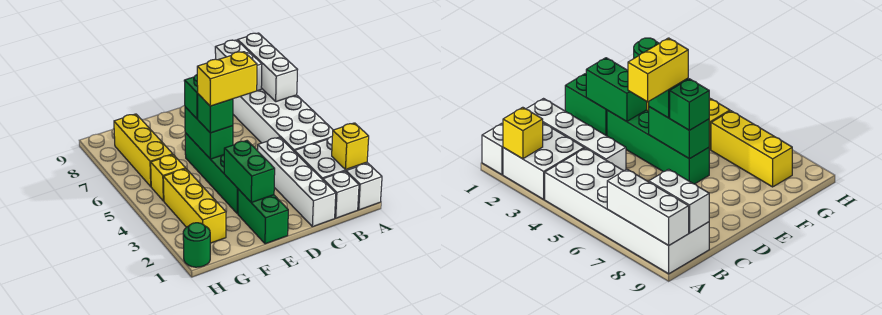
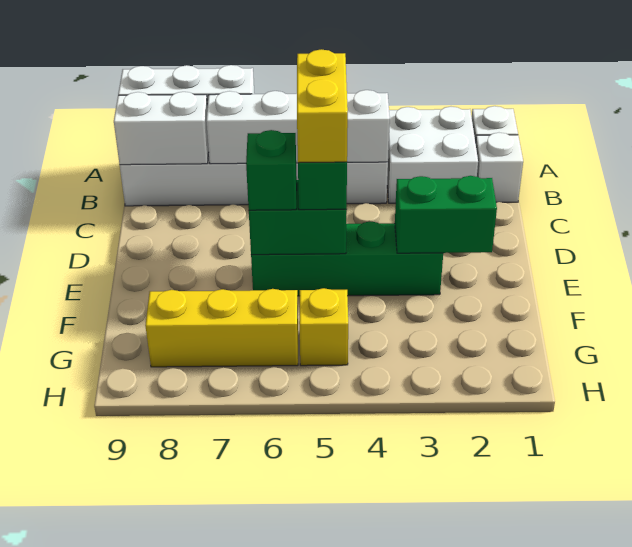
yellow 1x1 brick [332,123,369,170] -> none
white 1x4 brick [258,137,336,227] -> white 1x4 brick moved to [206,90,390,164]
green 1x2 brick [238,189,288,244] -> none
yellow 1x3 brick [163,169,226,243] -> none
green 1x1 round brick [183,223,210,267] -> none

